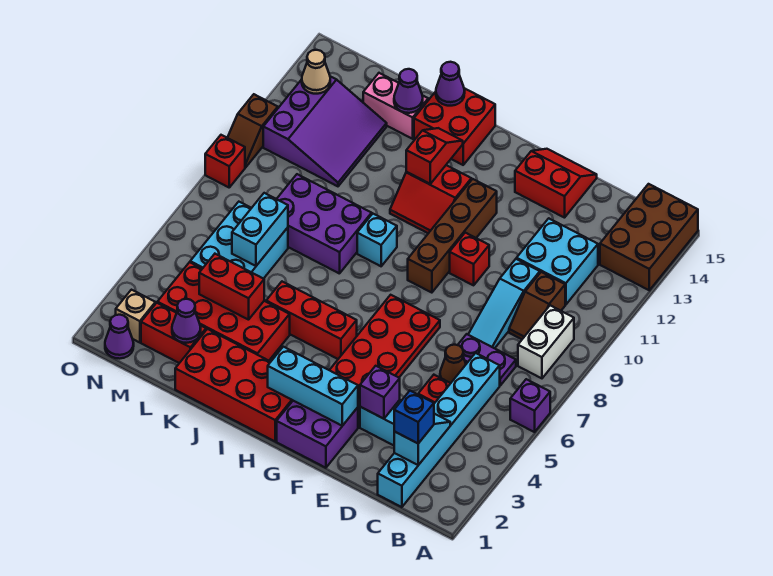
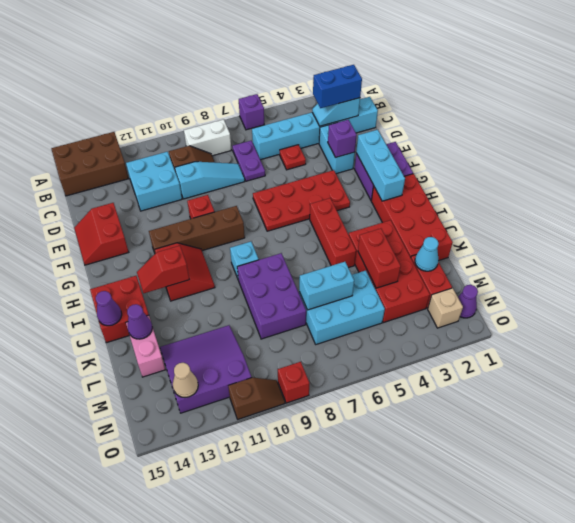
blue 1x1 brick [394,391,434,443] -> blue 1x2 brick [313,65,362,108]
brown 1x1 cone [440,345,466,383] -> none
purple 1x1 cone [172,299,201,343] -> cyan 1x1 cone [415,237,439,271]

